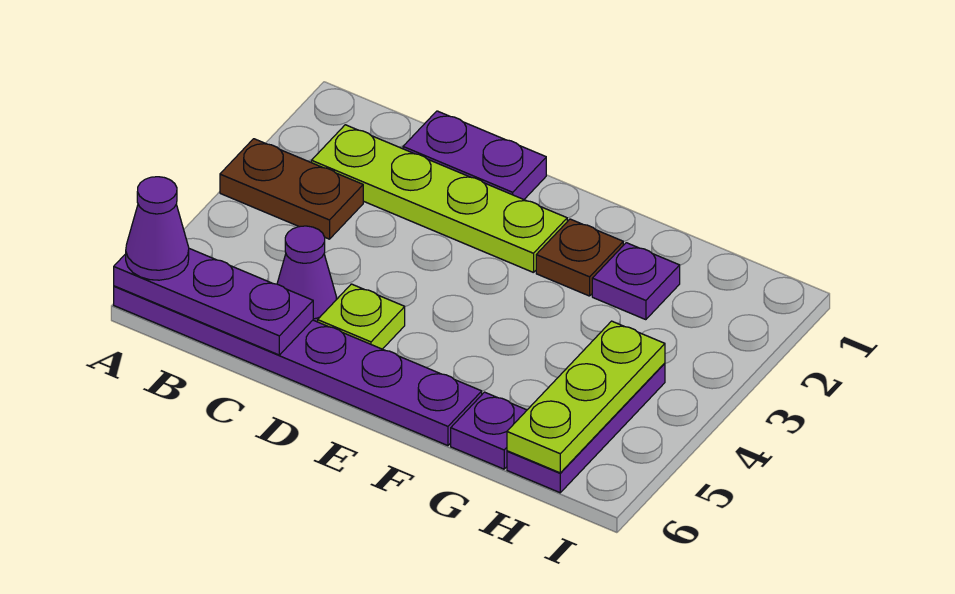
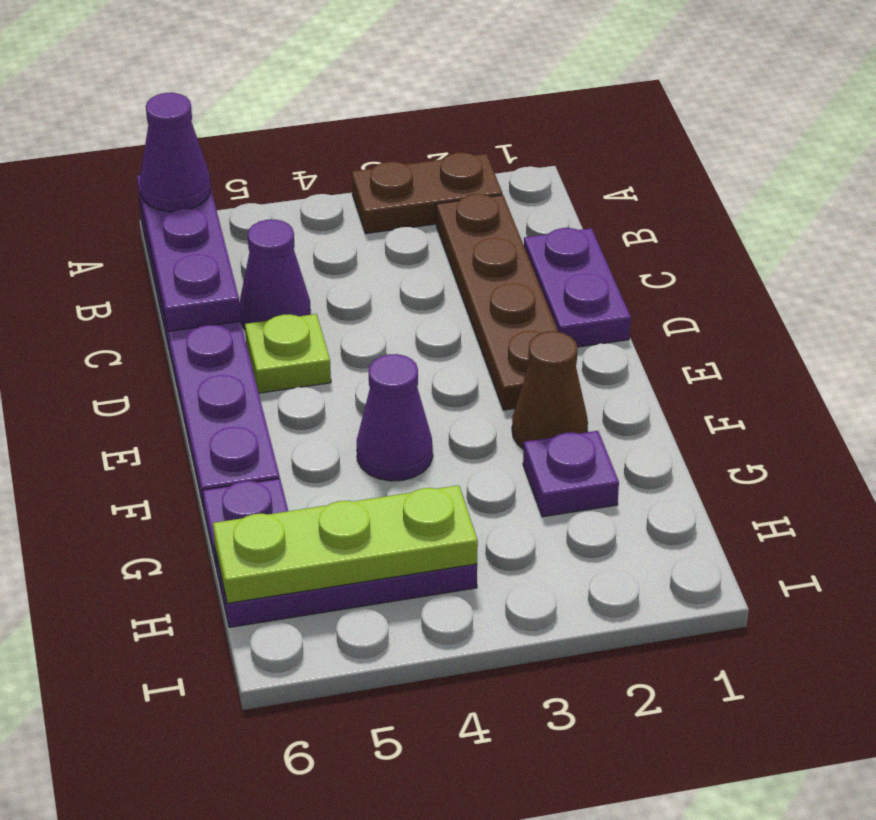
brown 1x2 plate [220,139,363,239] -> brown 1x2 plate turned to [352,153,502,233]
lime 1x4 plate [311,125,567,273] -> brown 1x4 plate [436,194,558,410]
brown 1x1 plate [536,219,623,296] -> brown 1x1 cone [512,331,588,449]
none -> purple 1x1 cone [357,354,433,481]

